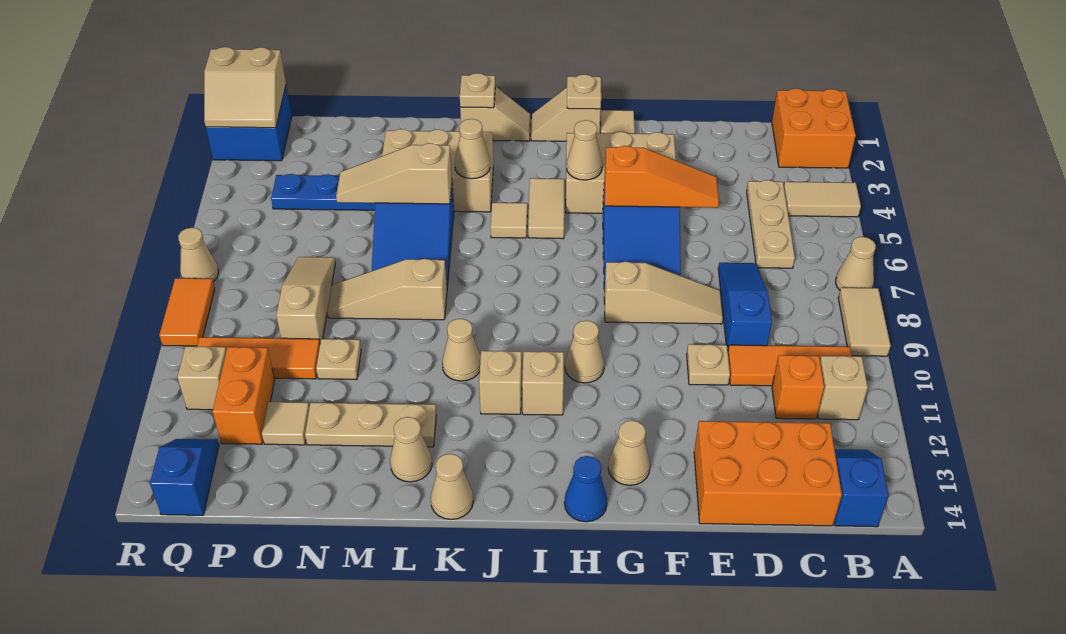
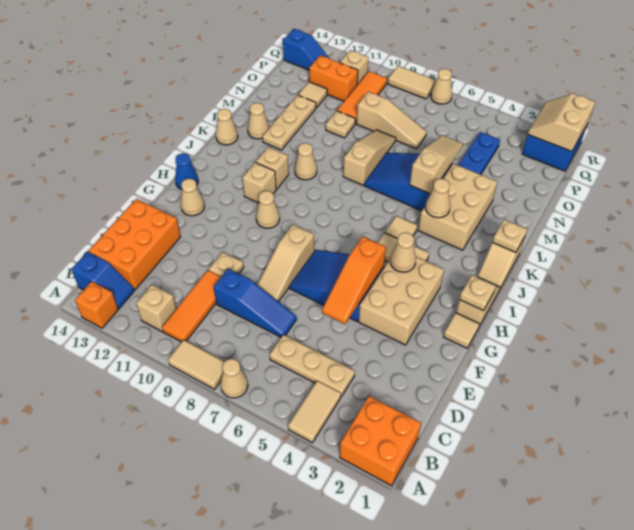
orange 1x1 brick [772,355,824,419] -> orange 1x1 brick moved to [75,281,118,328]
orange 1x2 tile [159,278,215,346] -> tan 1x2 tile [388,66,436,99]

